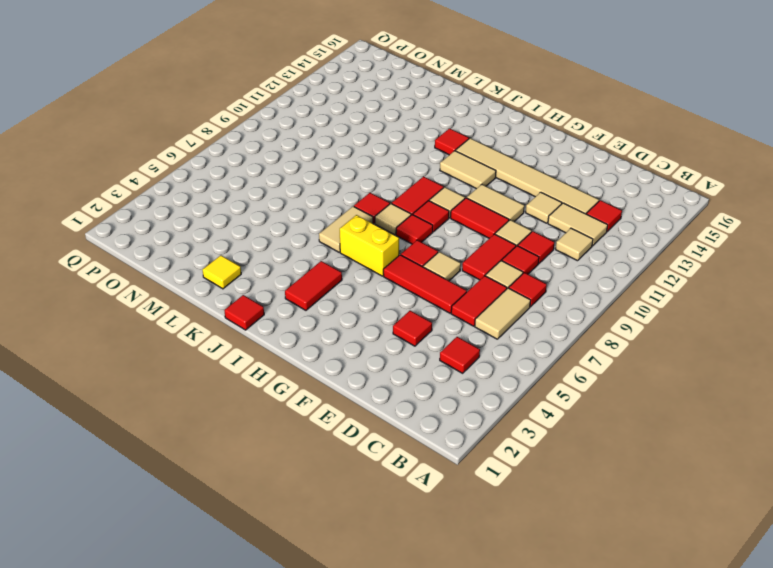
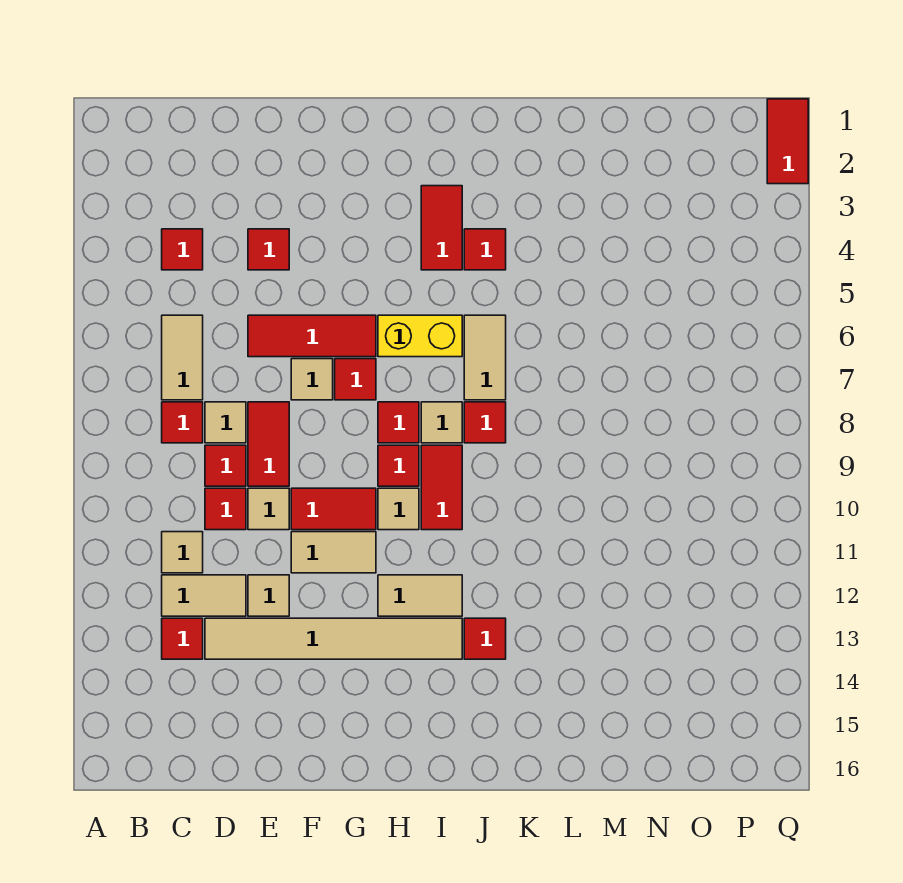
red 1x2 tile [451,276,507,326] -> red 1x2 tile moved to [767,99,808,184]
red 1x1 tile [224,295,264,330] -> red 1x1 tile moved to [464,229,506,270]
yellow 1x1 tile [202,255,241,289] -> none

